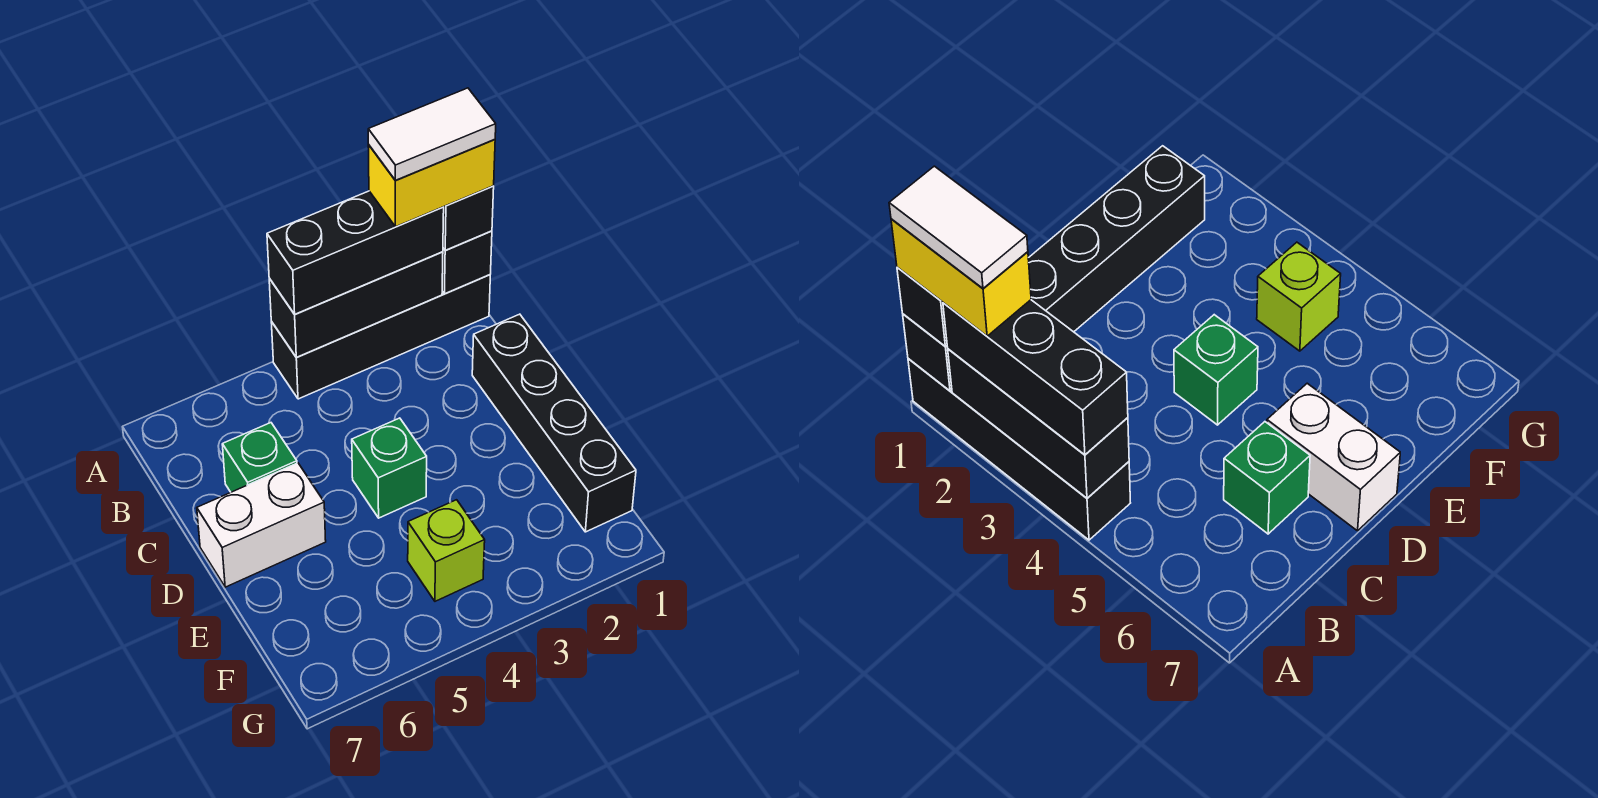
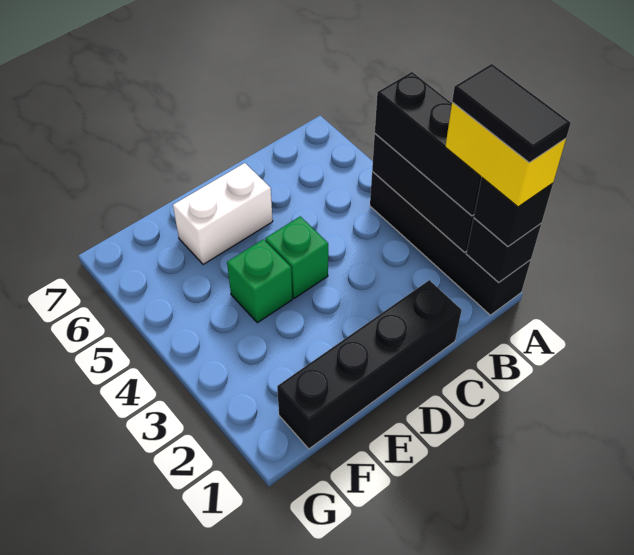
white 1x2 tile [368,88,496,180] -> black 1x2 tile [452,64,571,162]
green 1x1 brick [222,423,297,492] -> green 1x1 brick moved to [227,239,292,323]
white 1x2 brick [197,463,326,587] -> white 1x2 brick turned to [173,163,273,265]
lime 1x1 brick [408,500,485,601] -> none

